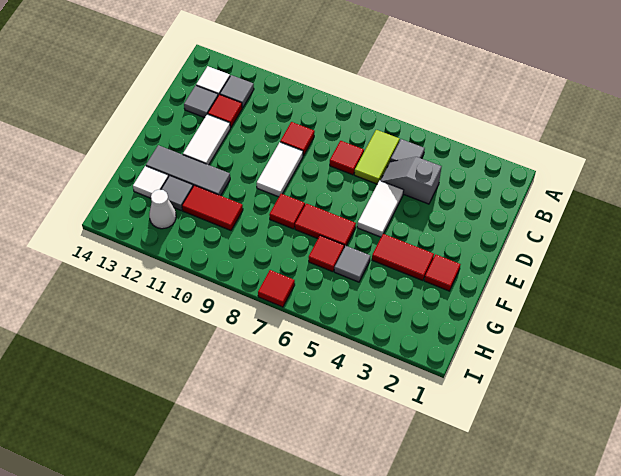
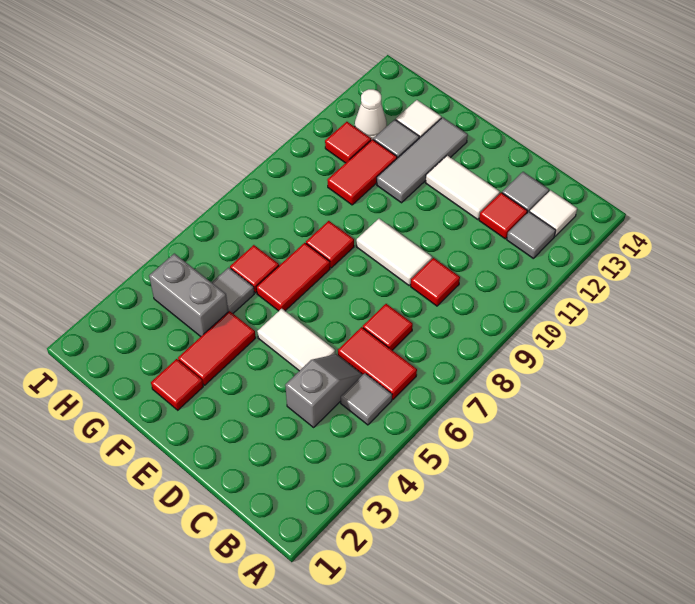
lime 1x2 tile [354,130,400,184] -> red 1x2 tile [338,327,417,400]
none -> grey 1x2 brick [149,254,228,337]
red 1x1 tile [258,270,295,307] -> red 1x1 tile moved to [325,122,371,163]

